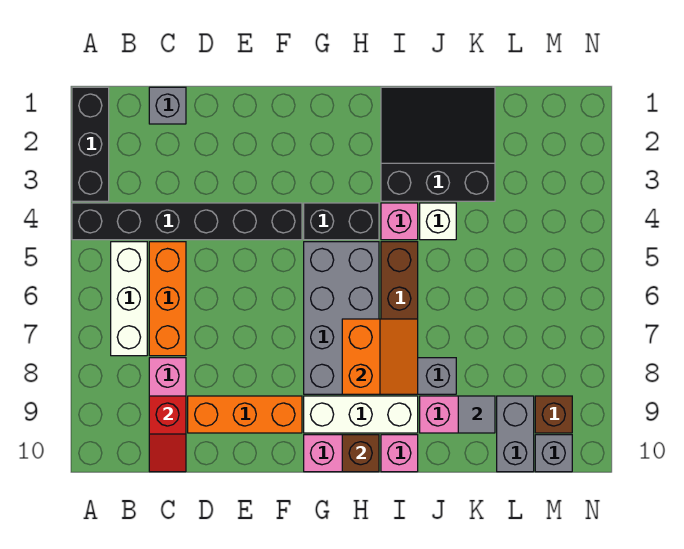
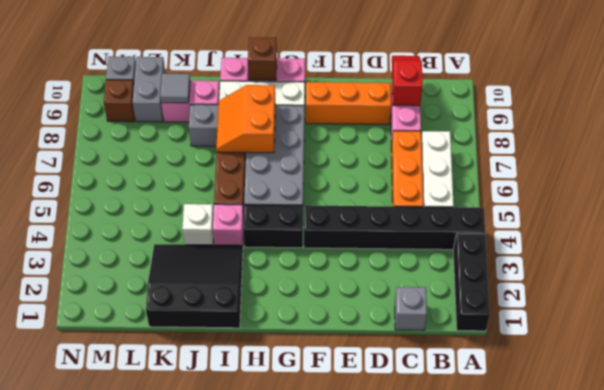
black 3x3 slope [381,87,495,201] -> black 3x3 slope turned to [146,244,243,328]

